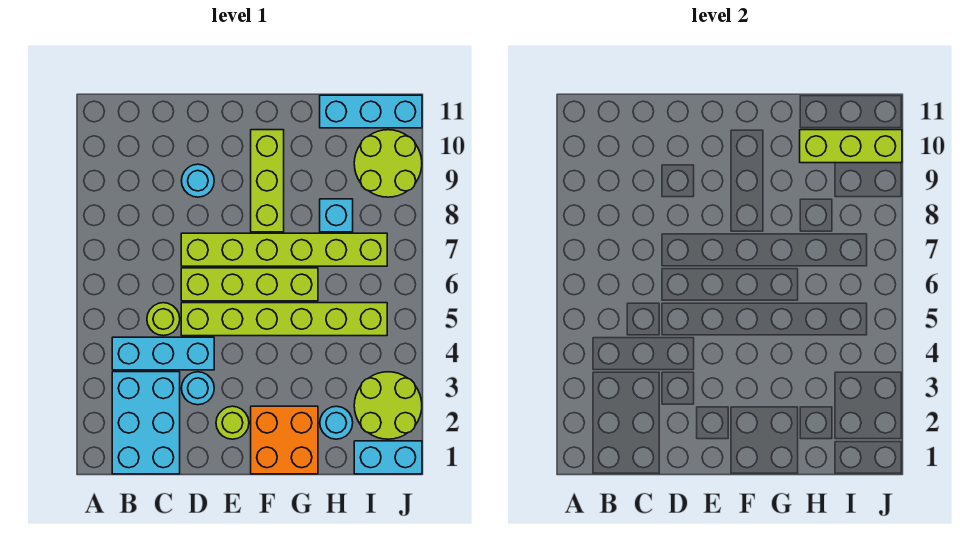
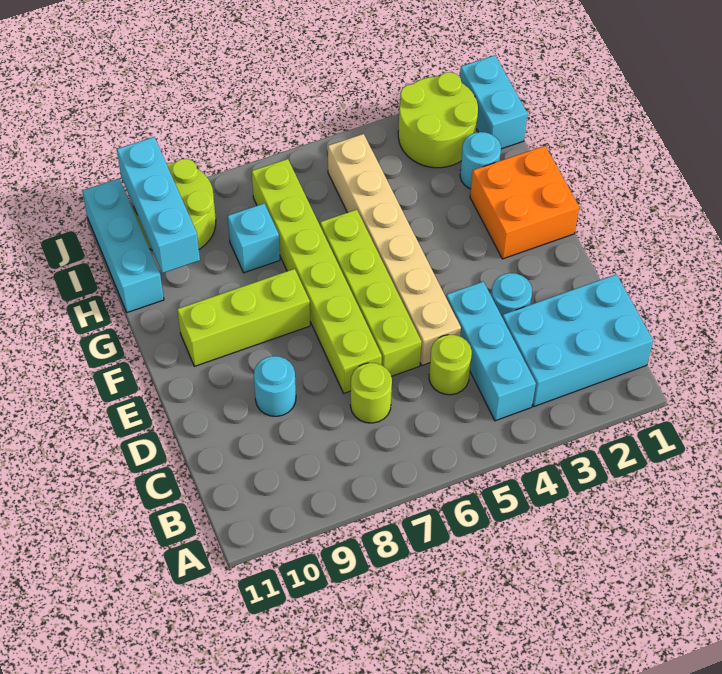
lime 1x6 brick [181,303,387,336] -> tan 1x6 brick [328,134,461,365]
lime 1x1 round brick [216,406,249,439] -> lime 1x1 round brick moved to [350,363,392,423]
lime 1x3 brick [800,130,902,163] -> cyan 1x3 brick [117,137,200,273]

